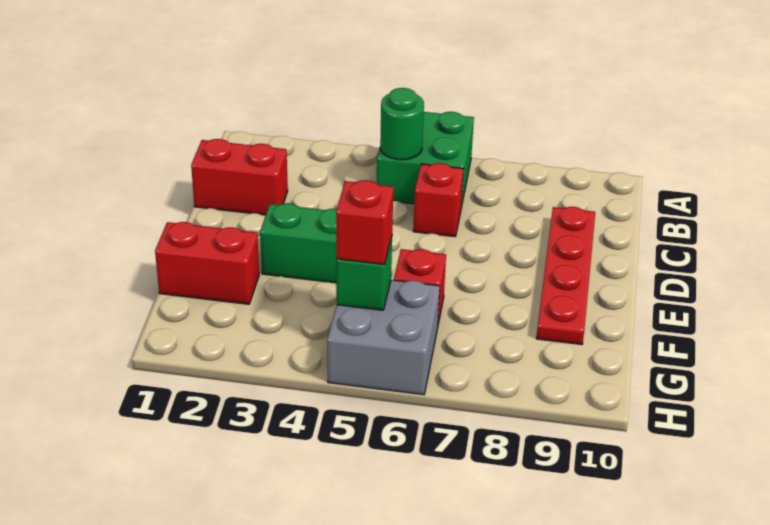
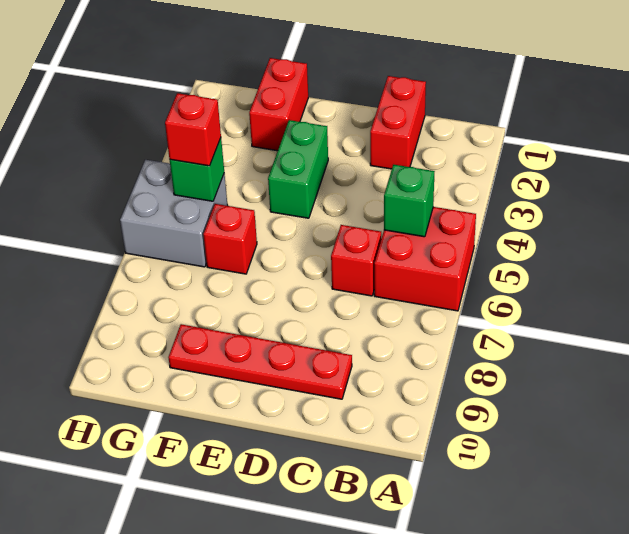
green 2x2 brick [377,112,474,208] -> red 2x2 brick [374,207,476,311]
green 1x1 round brick [380,88,424,160] -> green 1x1 brick [384,165,435,237]

